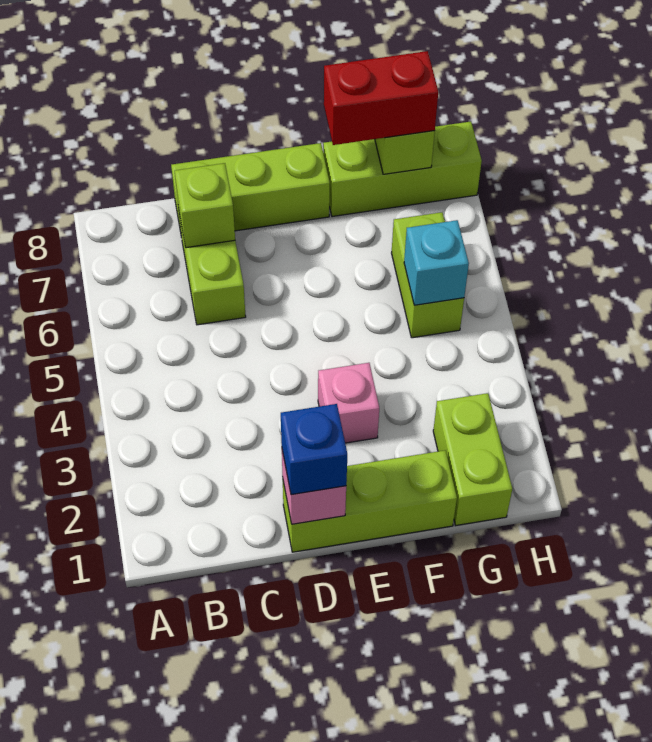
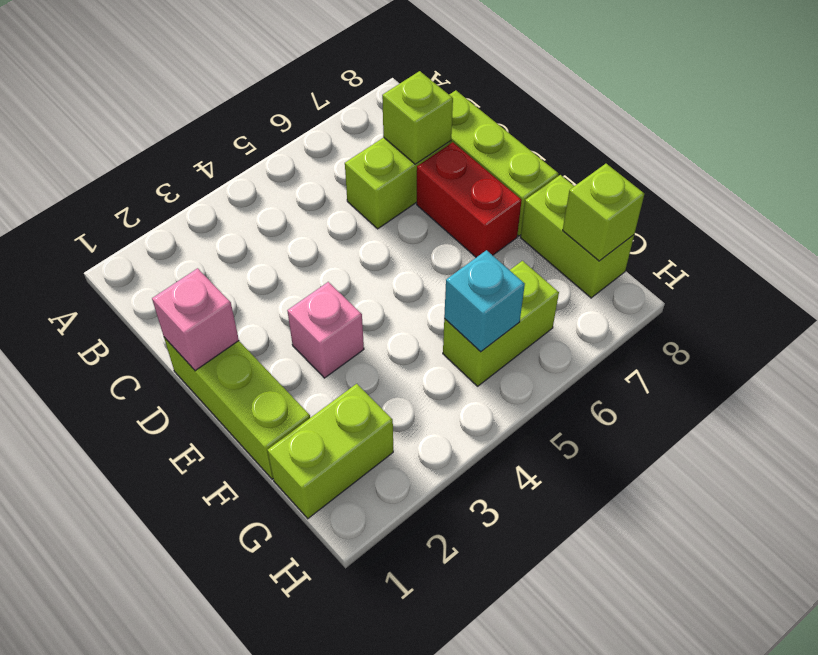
blue 1x1 brick [281,404,347,495] -> none
lime 1x3 brick [323,121,482,217] -> lime 1x2 brick [521,175,634,298]
red 1x2 brick [324,51,438,145] -> red 1x2 brick moved to [417,142,522,257]

